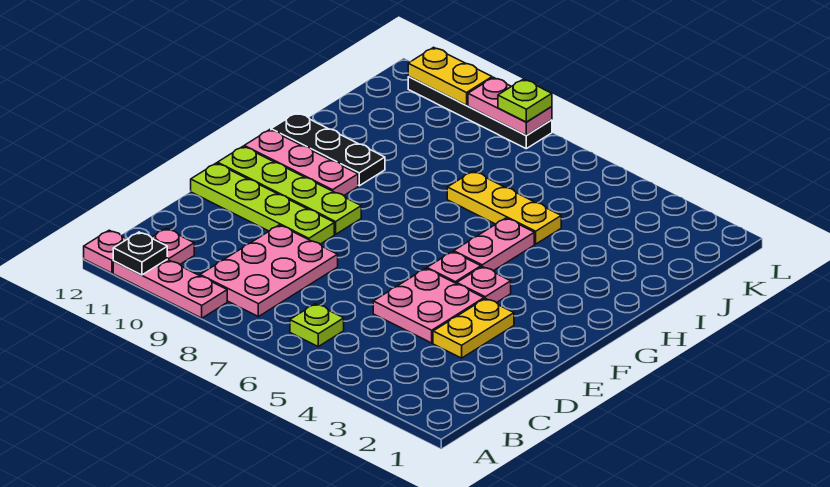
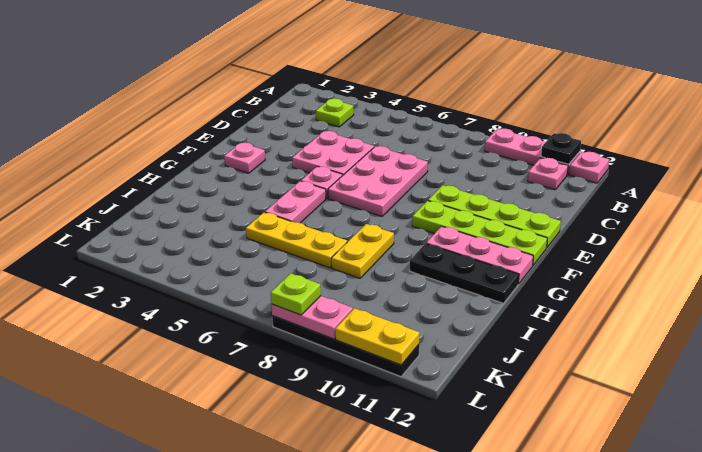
lime 1x1 plate [290,304,344,346] -> lime 1x1 plate moved to [316,98,354,127]
pink 2x3 plate [200,225,338,317] -> pink 2x3 plate moved to [328,146,428,216]
yellow 1x2 plate [433,298,514,358] -> yellow 1x2 plate moved to [331,224,394,278]
pink 1x1 plate [457,267,511,303] -> pink 1x1 plate moved to [224,143,265,173]

